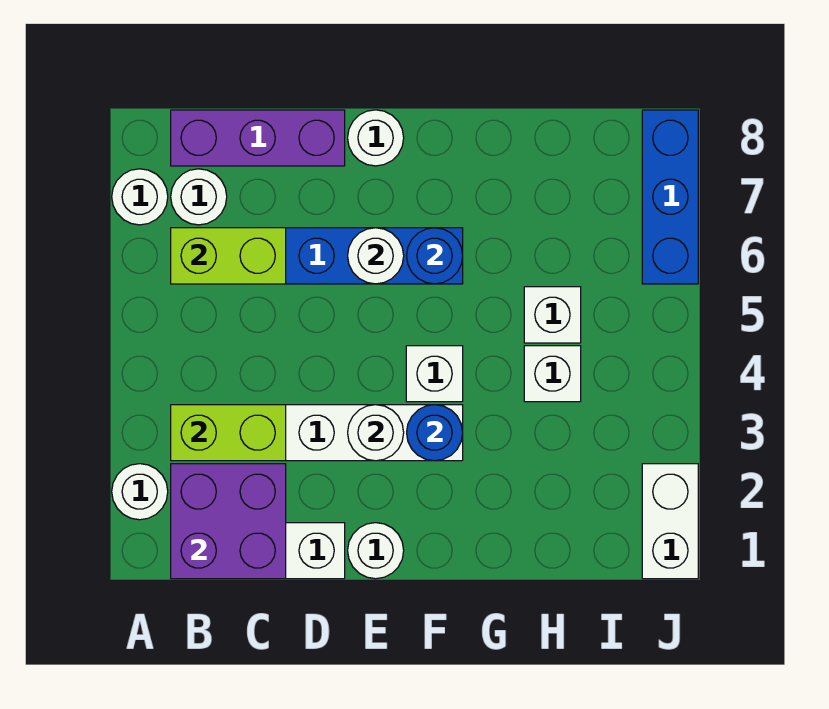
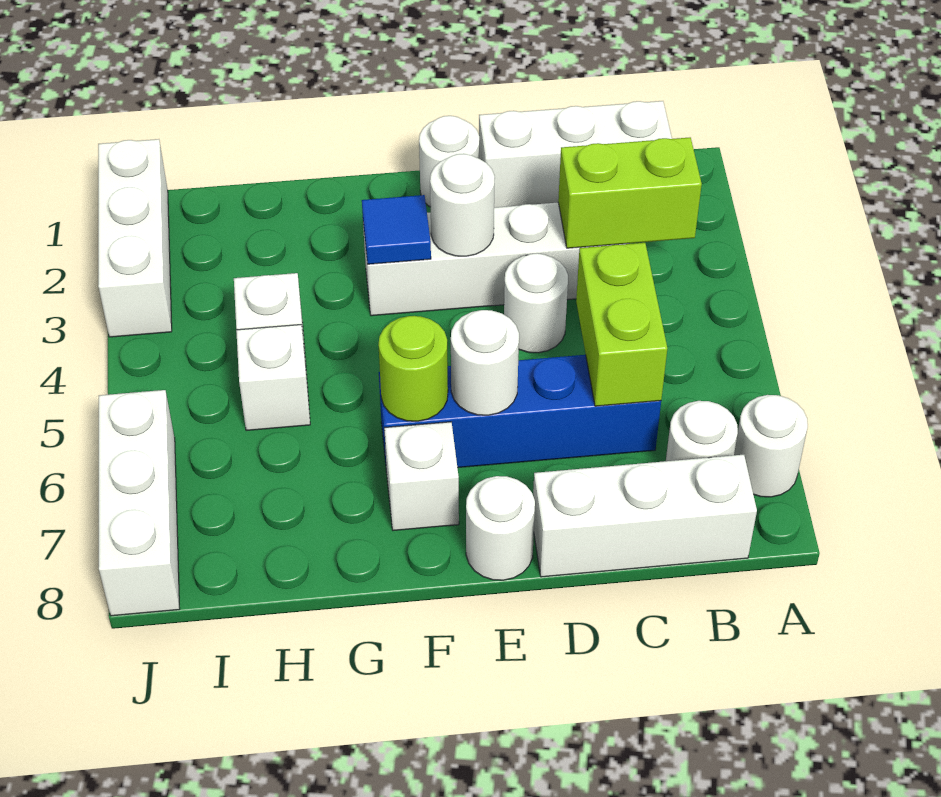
white 1x1 round brick [112,464,168,520] -> white 1x1 round brick moved to [504,253,568,353]
purple 2x2 brick [171,464,286,579] -> none
lime 1x2 brick [171,228,286,284] -> lime 1x2 brick turned to [576,243,667,406]
purple 1x3 brick [171,110,345,166] -> white 1x3 brick [533,455,757,577]
blue 1x1 round brick [407,405,463,461] -> blue 1x1 tile [362,195,431,264]
white 1x1 brick [406,346,463,402] -> white 1x1 brick moved to [384,422,459,531]
blue 1x1 round brick [407,228,463,284] -> lime 1x1 round brick [378,316,448,421]
white 1x2 brick [642,464,698,579] -> white 1x3 brick [98,139,172,337]
blue 1x3 brick [642,110,698,284] -> white 1x3 brick [99,390,180,616]

